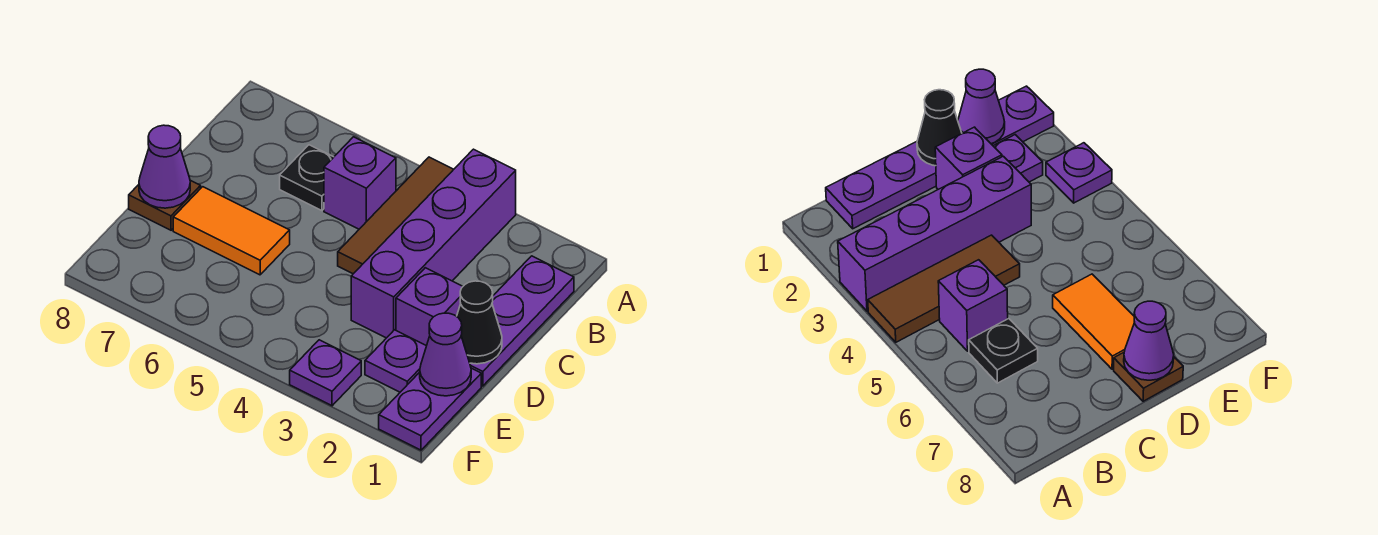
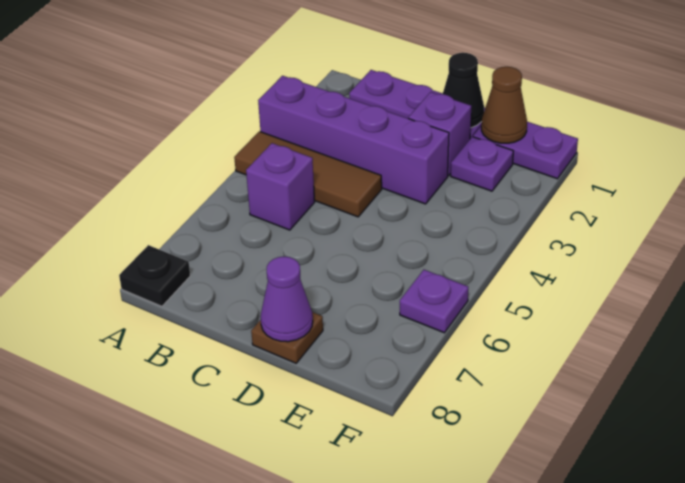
black 1x1 plate [280,145,333,211] -> black 1x1 plate moved to [119,245,190,306]
orange 1x2 tile [173,187,290,275] -> none
purple 1x1 cone [420,313,471,396] -> brown 1x1 cone [481,67,527,143]
purple 1x1 plate [290,340,361,406] -> purple 1x1 plate moved to [400,270,468,333]

